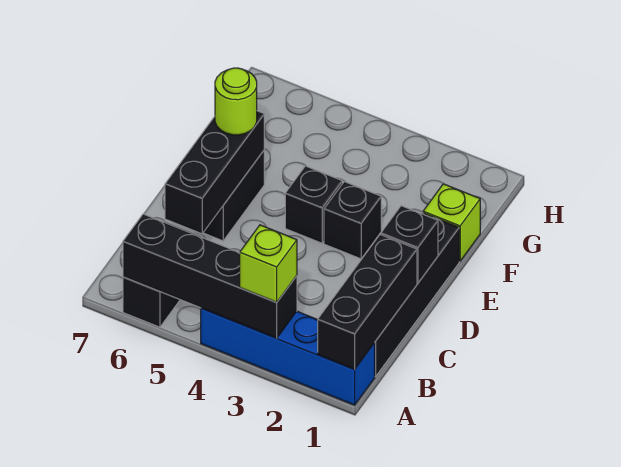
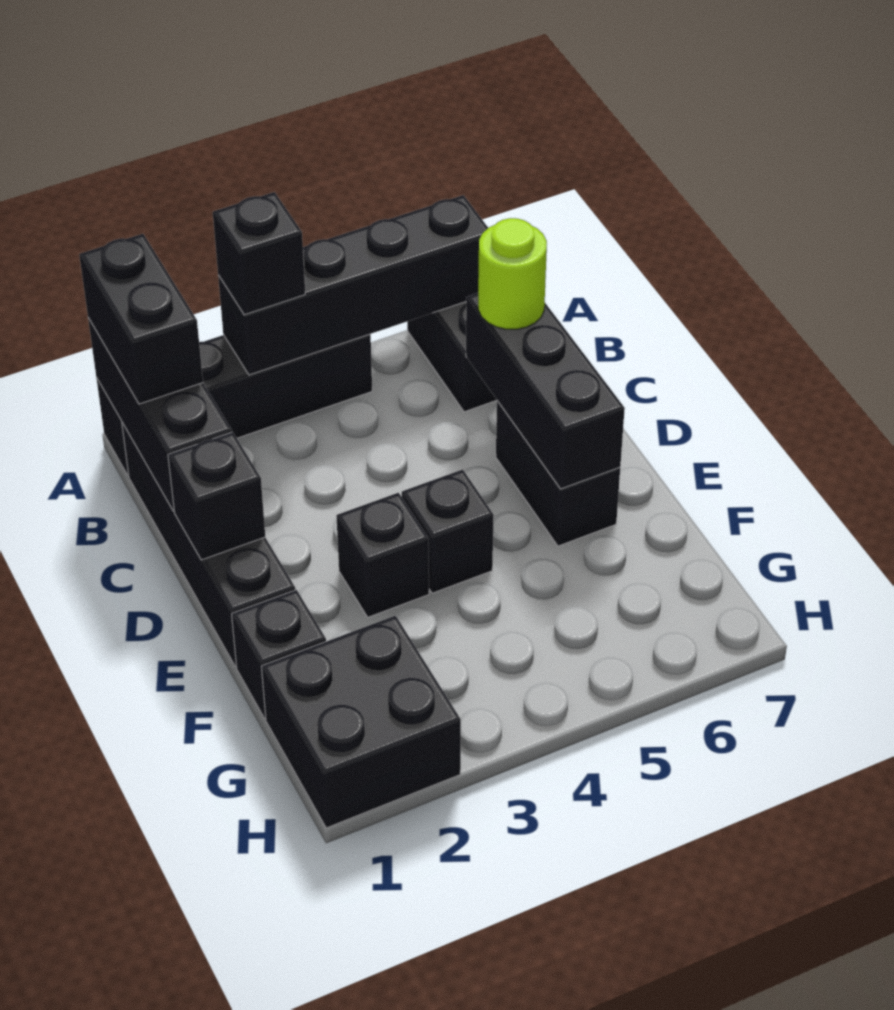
blue 1x4 brick [201,308,375,405] -> black 1x4 brick [96,334,372,476]
none -> black 1x2 brick [79,234,203,404]
lime 1x1 brick [240,225,297,302] -> black 1x1 brick [213,192,305,315]
lime 1x1 round brick [215,68,257,135] -> lime 1x1 round brick moved to [478,218,547,329]
lime 1x1 brick [423,184,480,261] -> black 1x1 brick [232,590,326,719]
none -> black 2x2 brick [262,616,461,828]

